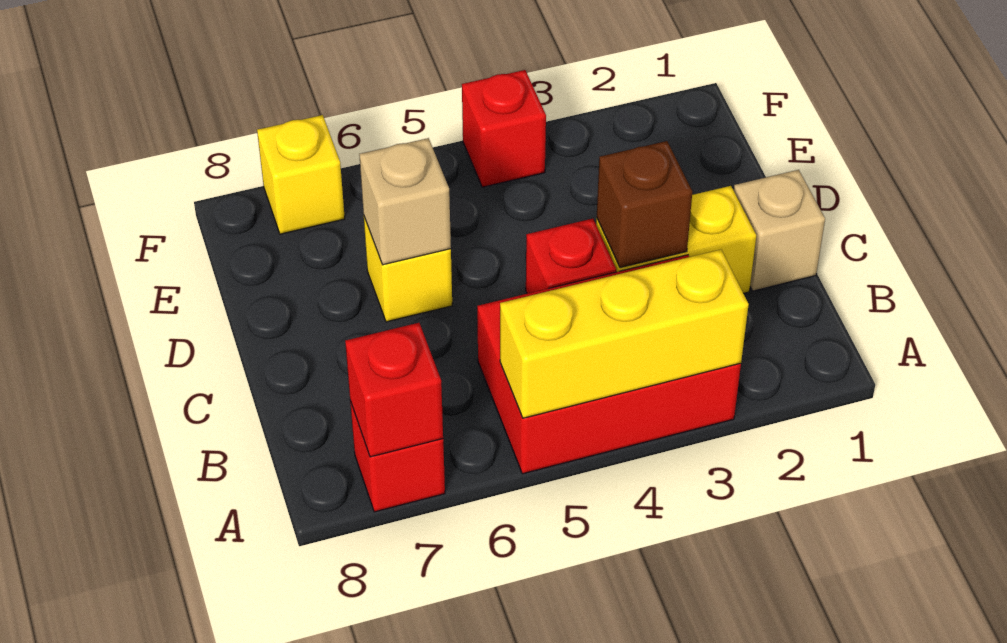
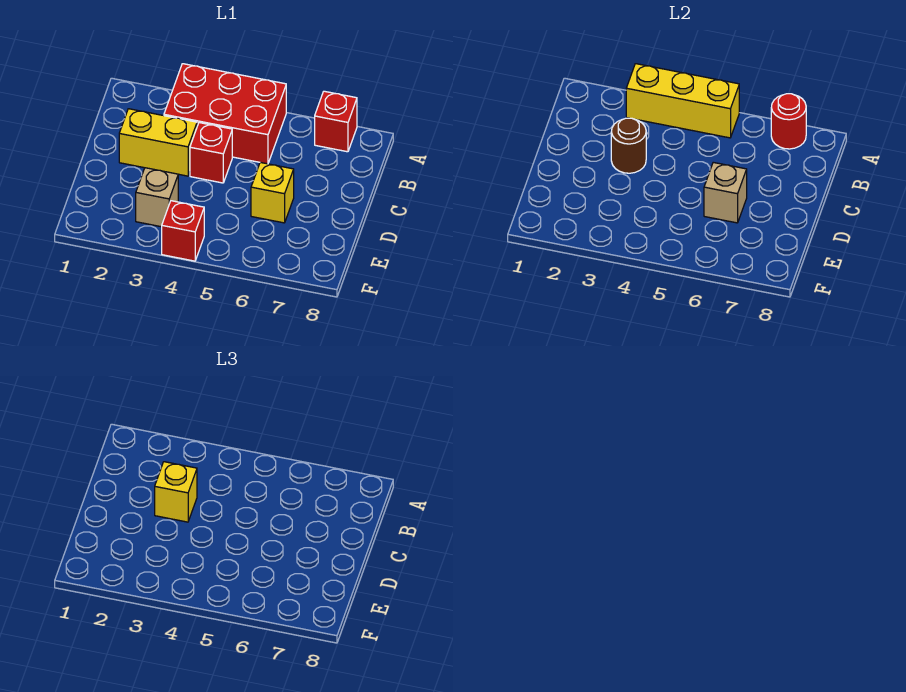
red 1x1 brick [345,323,443,457] -> red 1x1 round brick [771,94,806,149]
tan 1x1 brick [734,170,825,291] -> tan 1x1 brick moved to [136,168,178,227]
brown 1x1 brick [597,141,692,268] -> brown 1x1 round brick [611,118,646,173]
yellow 1x1 brick [257,115,345,234] -> yellow 1x1 brick moved to [155,462,197,522]

